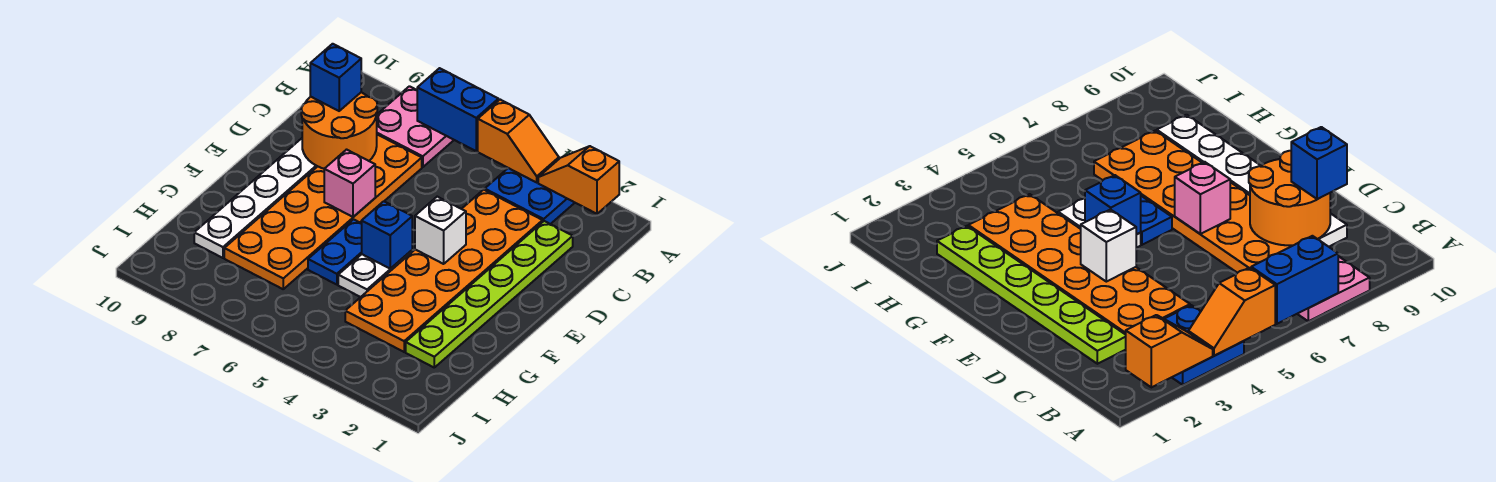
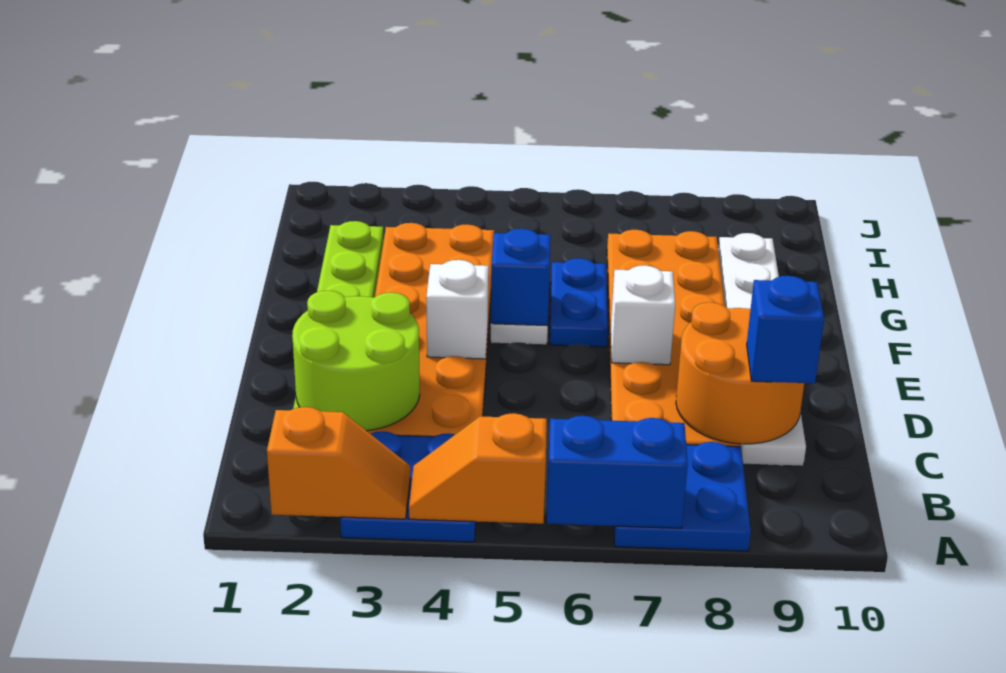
pink 2x2 plate [377,86,454,167] -> blue 2x2 plate [614,442,751,551]
none -> lime 2x2 round brick [292,291,420,431]
pink 1x1 brick [324,150,375,217] -> white 1x1 brick [611,265,675,365]

